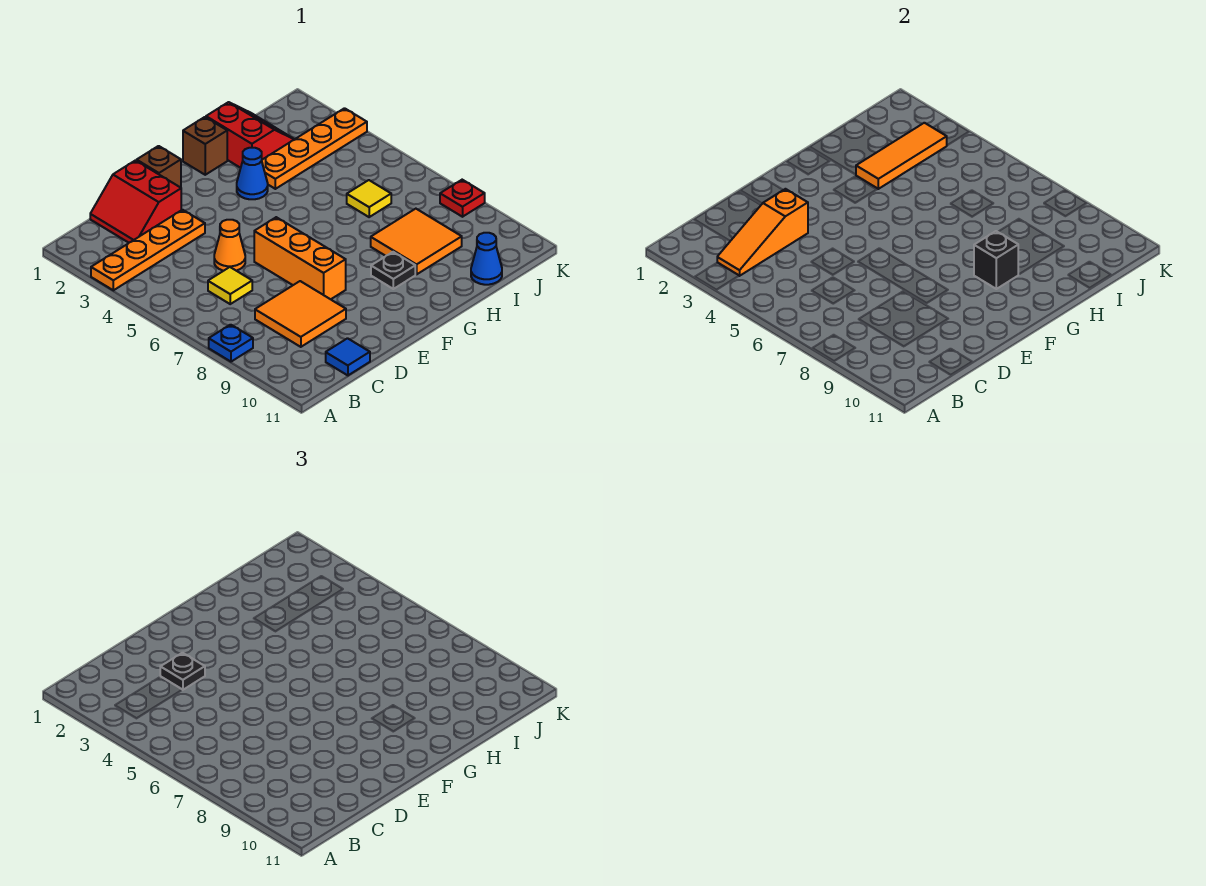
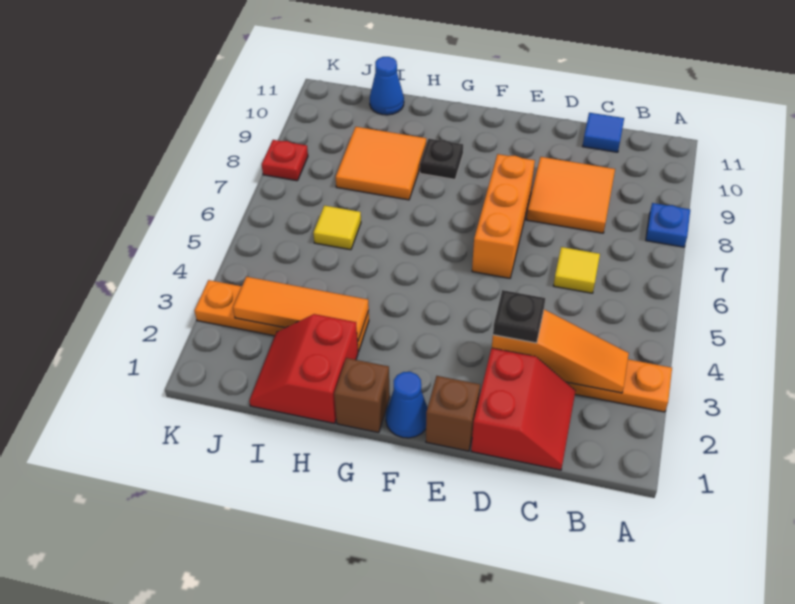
orange 1x1 cone [214,220,245,271] -> none
blue 1x1 cone [237,148,268,199] -> blue 1x1 cone moved to [386,372,428,438]
black 1x1 brick [974,231,1018,289] -> none

